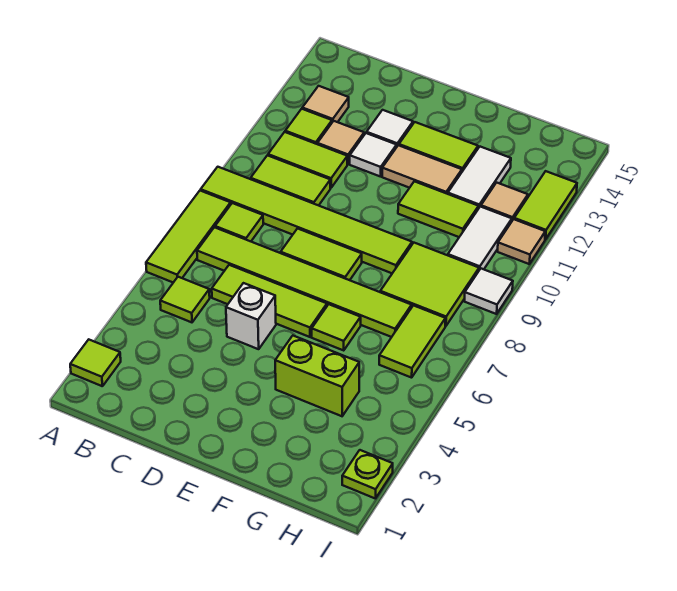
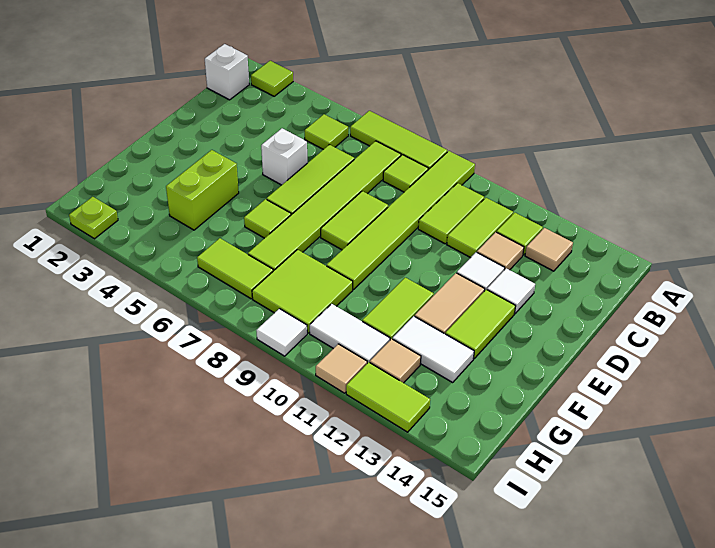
none -> white 1x1 brick [205,44,249,100]

